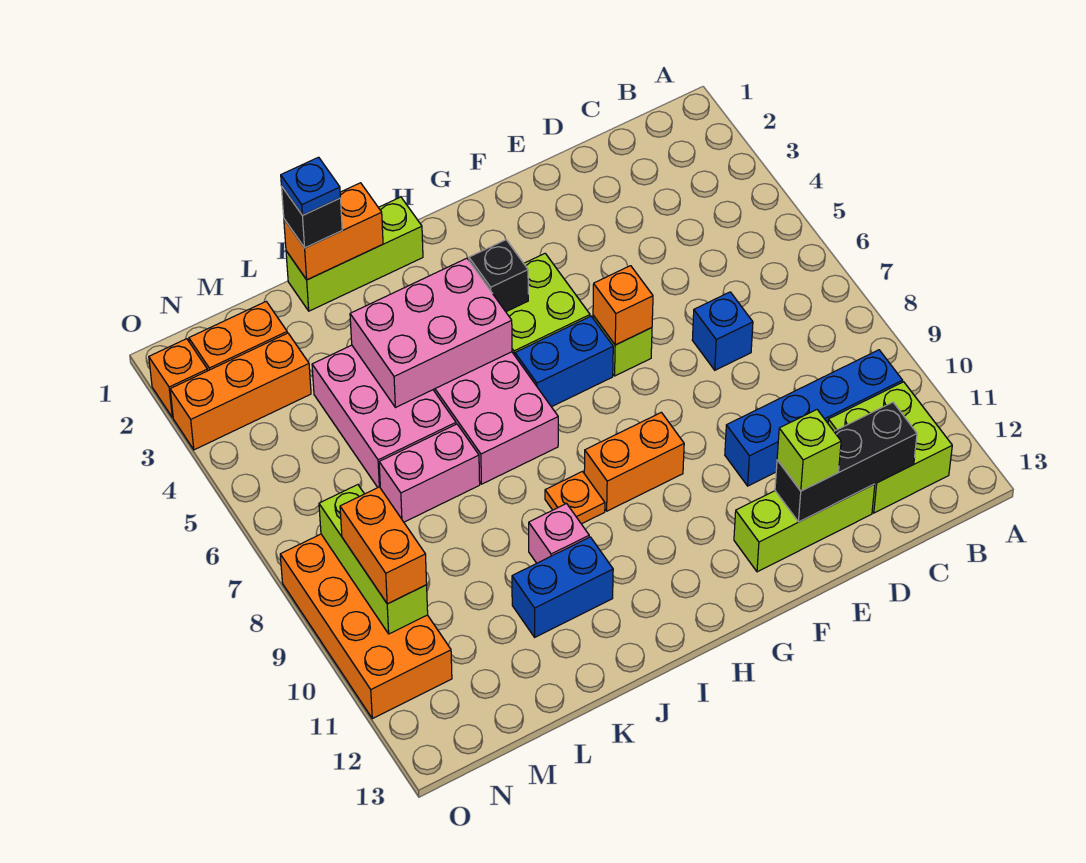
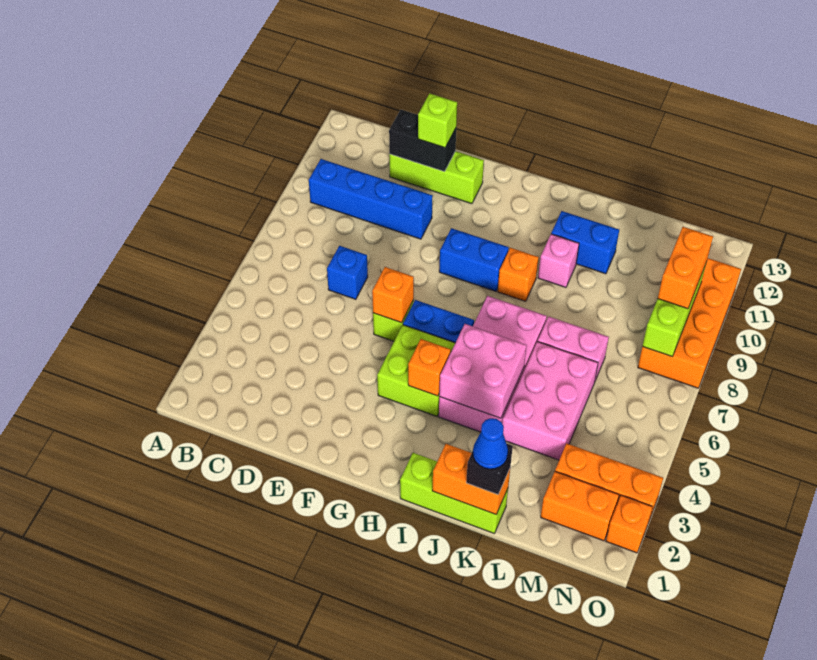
lime 2x2 brick [828,382,952,513] -> none
black 1x3 brick [775,402,917,522] -> black 1x2 brick [389,110,456,172]
orange 1x2 brick [584,412,684,511] -> blue 1x2 brick [439,228,509,291]
black 1x1 brick [469,240,528,312] -> orange 1x1 brick [408,339,451,396]
pink 2x3 brick [350,258,512,408] -> pink 2x2 brick [439,324,526,418]
orange 1x1 plate [545,472,605,524] -> orange 1x1 brick [498,248,539,301]
blue 1x1 plate [281,157,340,215] -> blue 1x1 cone [473,418,508,469]

